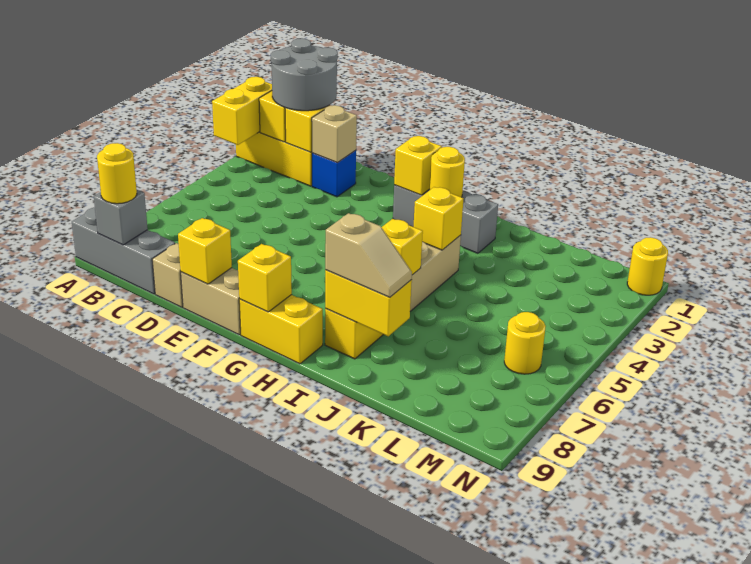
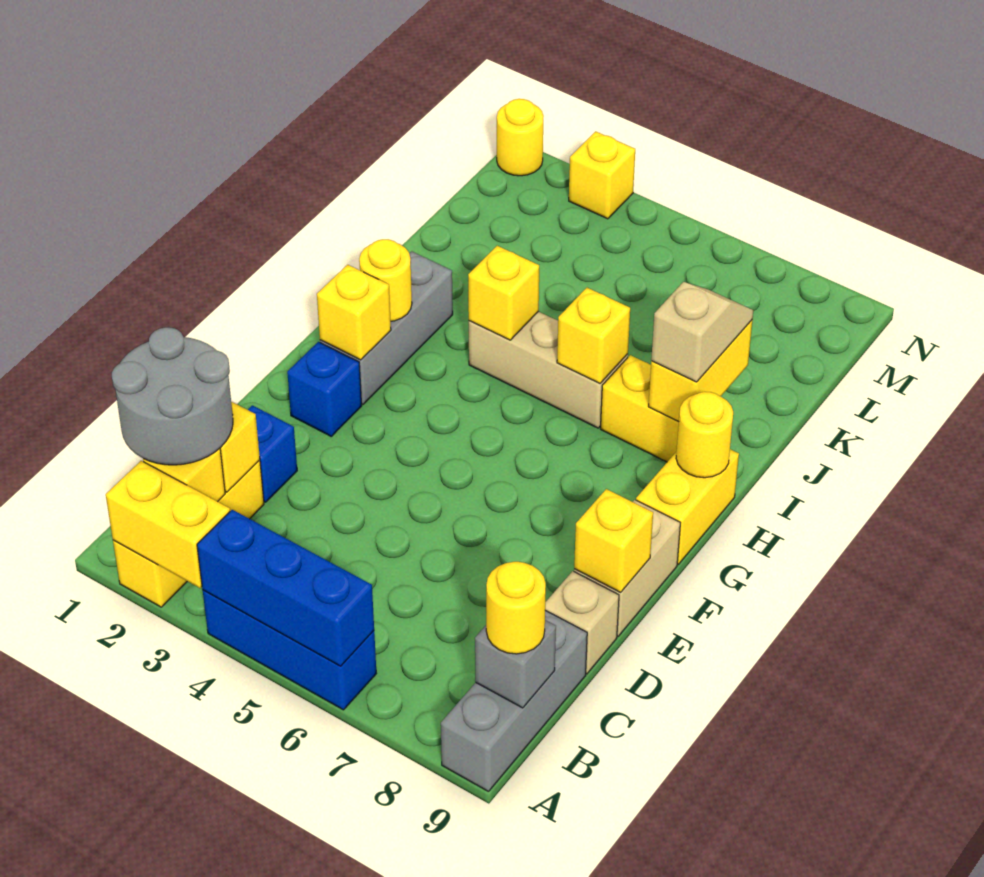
none -> blue 1x3 brick [203,590,376,710]
none -> blue 1x3 brick [197,510,374,666]
tan 1x1 brick [312,105,357,163] -> none
none -> blue 1x1 brick [287,342,362,436]
yellow 1x1 brick [238,244,292,312] -> yellow 1x1 brick moved to [569,131,635,219]
yellow 1x1 round brick [504,312,546,374] -> yellow 1x1 round brick moved to [676,392,733,478]

